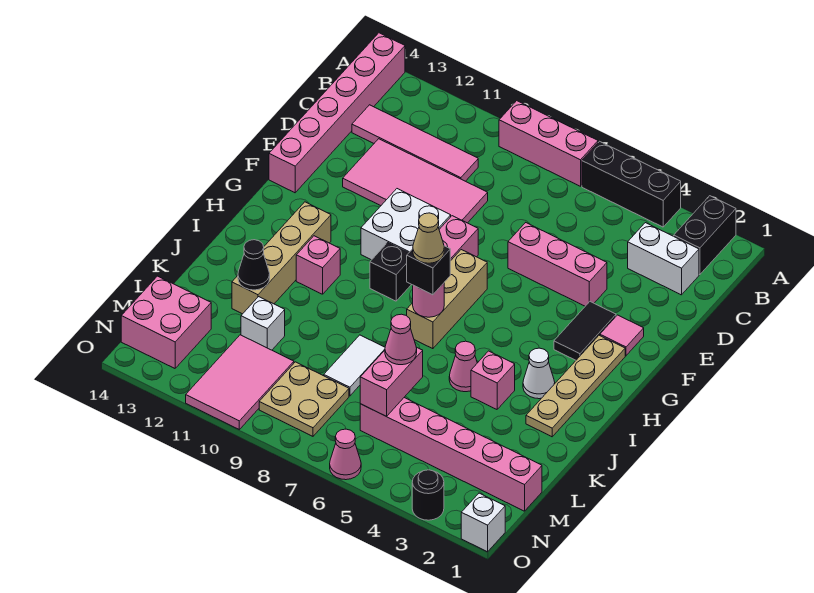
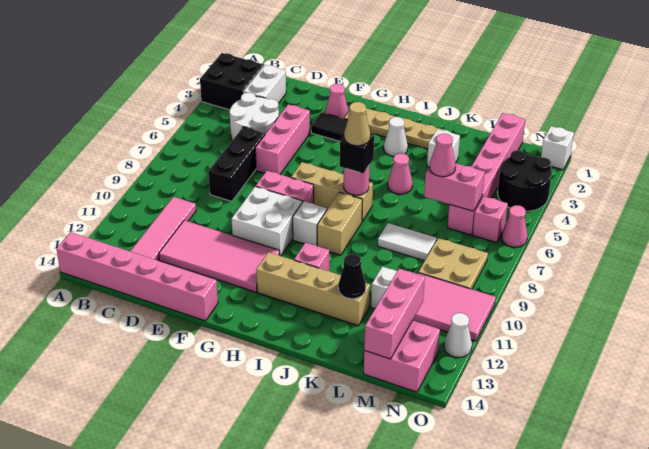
black 1x2 brick [674,196,736,275] -> black 2x2 brick [200,53,264,110]
black 1x3 brick [582,141,681,227] -> black 1x3 brick moved to [208,127,265,201]
pink 1x3 brick [499,101,598,186] -> pink 1x3 brick moved to [364,269,425,359]
none -> white 2x2 round brick [229,93,279,140]
pink 2x4 tile [343,139,488,223] -> pink 2x4 tile turned to [159,220,280,292]
pink 1x1 tile [600,315,644,356] -> pink 1x1 cone [325,84,349,119]
black 1x1 brick [370,243,411,301] -> white 1x1 brick [293,201,327,246]
none -> tan 1x2 brick [317,192,362,255]
pink 1x1 brick [471,351,515,409] -> pink 1x1 brick moved to [473,197,508,243]
none -> white 1x1 brick [427,129,460,167]
black 1x1 round brick [412,470,444,520] -> black 2x2 round brick [498,150,552,211]
none -> white 1x1 cone [444,313,472,357]

